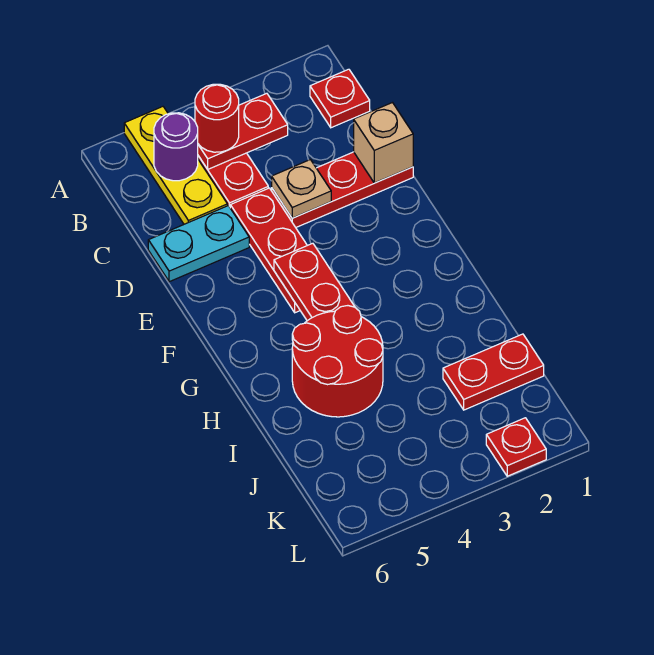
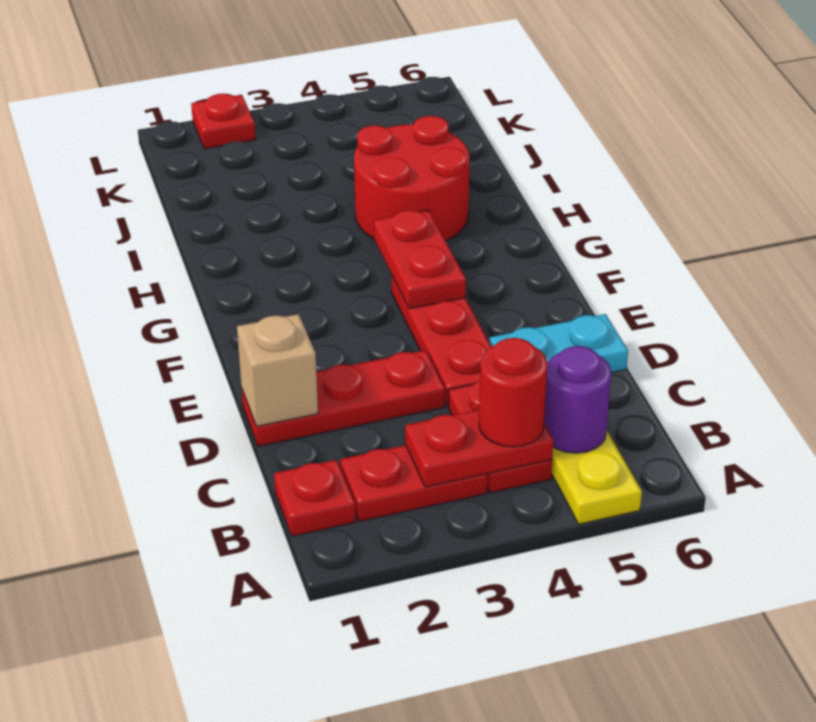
tan 1x1 plate [272,160,331,218] -> none
red 1x2 plate [443,334,544,410] -> red 1x2 plate moved to [340,445,488,522]

